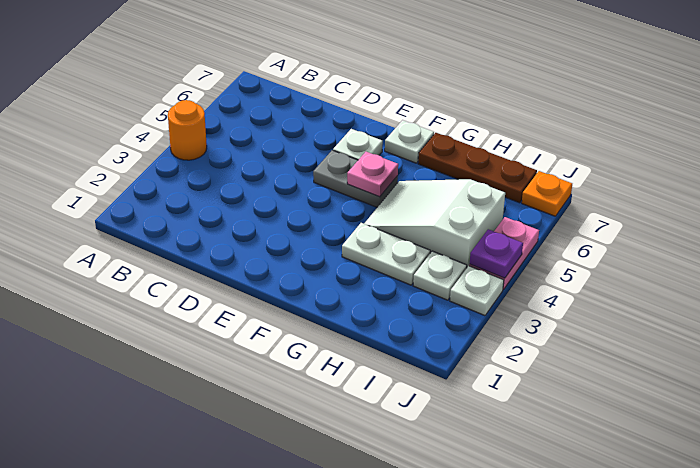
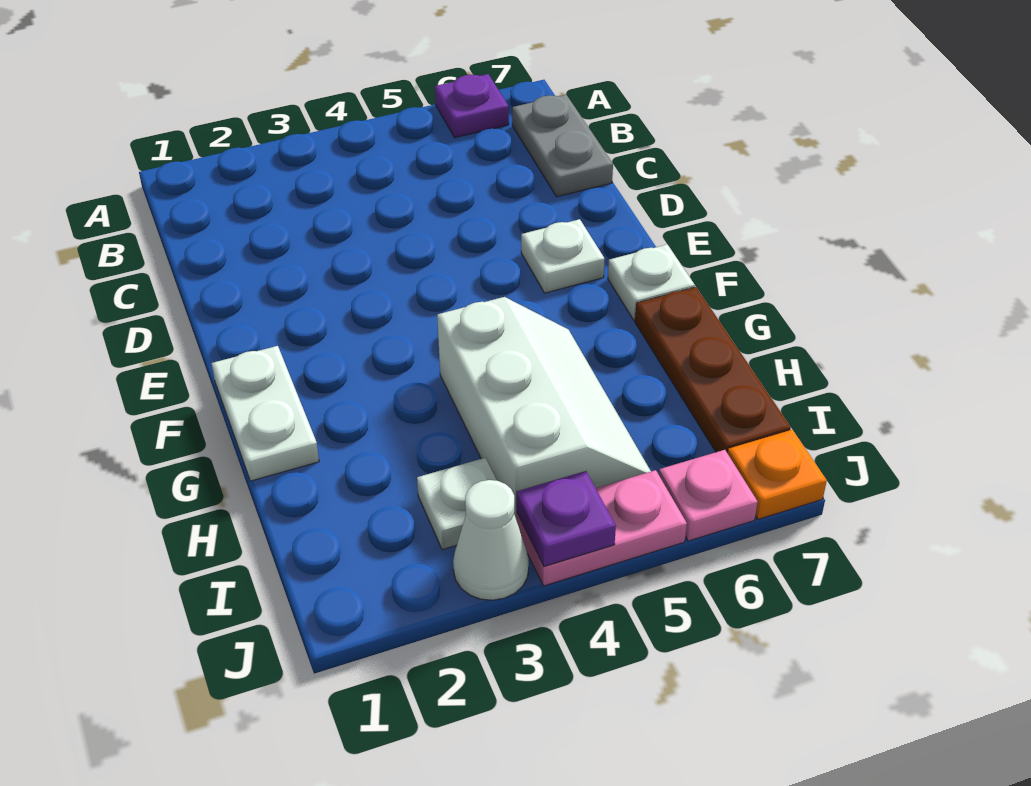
orange 1x1 round brick [168,100,207,160] -> none
none -> purple 1x1 plate [435,74,509,138]
grey 1x2 plate [313,150,398,207] -> grey 1x2 plate moved to [512,95,613,197]
pink 1x1 plate [347,152,398,197] -> pink 1x1 plate moved to [659,450,758,541]
white 1x2 plate [342,223,430,285] -> white 1x2 plate moved to [212,346,319,481]
white 2x3 slope [364,179,505,267] -> white 2x3 slope turned to [437,297,651,518]
white 1x1 plate [450,266,504,316] -> white 1x1 cone [453,480,529,600]

